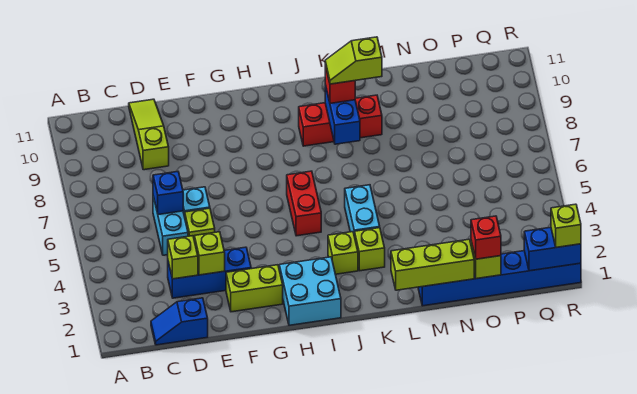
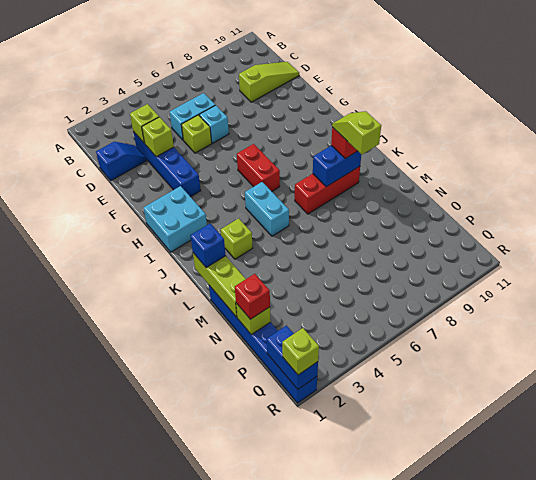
blue 1x2 slope [151,298,208,345] -> blue 1x2 slope turned to [96,142,146,180]
blue 1x3 brick [168,247,251,298] -> blue 1x4 brick [133,132,201,197]
blue 1x1 brick [153,171,183,215] -> blue 1x1 brick moved to [190,224,226,268]
lime 1x2 brick [226,265,283,312] -> none
red 1x2 brick [287,171,321,236] -> red 1x2 brick turned to [237,144,280,191]
lime 1x1 brick [328,232,358,274] -> none
red 1x3 brick [299,95,382,146] -> red 1x3 brick turned to [295,166,360,214]
cyan 1x2 brick [345,185,380,237] -> cyan 1x2 brick turned to [245,182,289,236]

